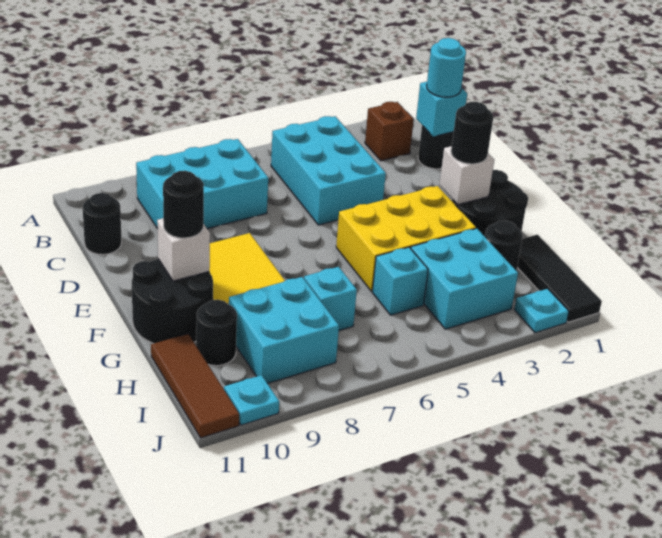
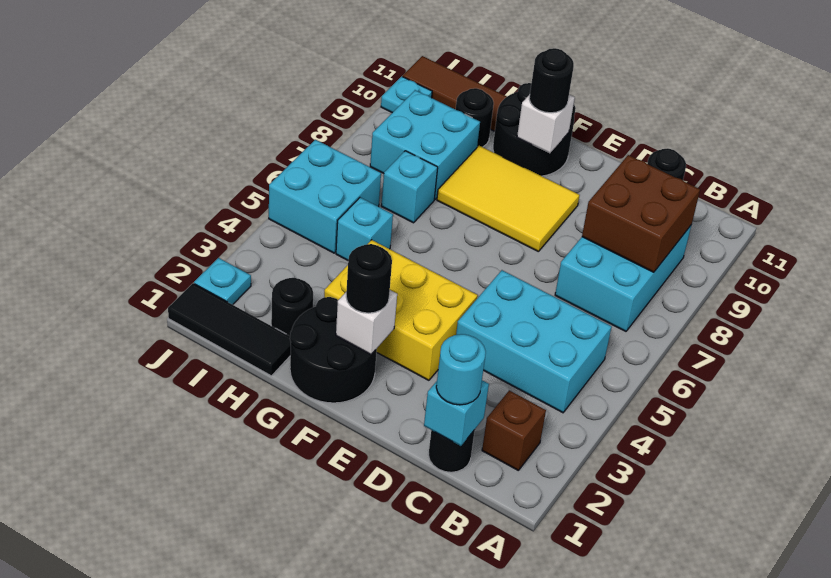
none -> brown 2x2 brick [582,155,700,272]
yellow 2x3 brick [336,186,476,291] -> yellow 2x3 brick turned to [324,240,478,380]
cyan 2x2 brick [411,228,518,329] -> cyan 2x2 brick moved to [269,140,381,253]

